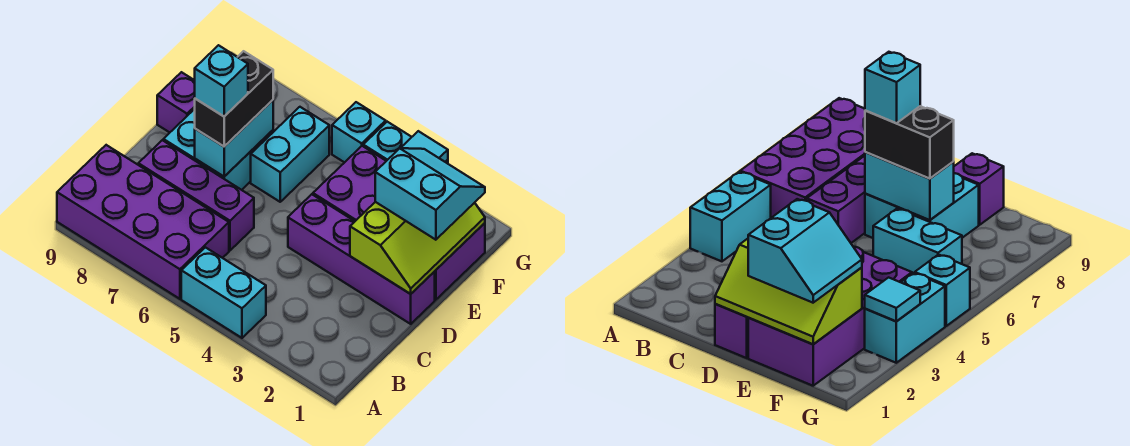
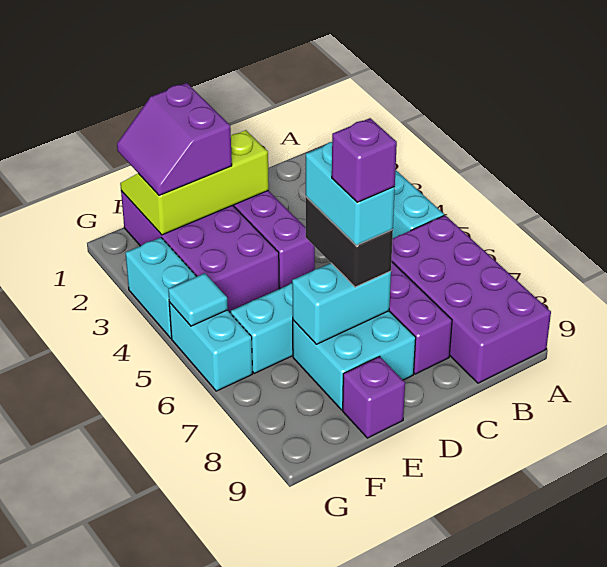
black 1x2 brick [195,51,273,146] -> black 1x2 brick turned to [306,197,393,287]
cyan 1x1 brick [195,45,248,116] -> cyan 1x2 brick [306,142,395,245]
none -> purple 1x1 brick [332,118,397,202]
cyan 2x2 slope [375,148,485,240] -> purple 2x2 slope [117,83,232,195]
cyan 1x1 tile [401,131,448,162] -> cyan 1x1 tile moved to [168,273,228,326]
cyan 1x1 brick [332,102,386,163] -> cyan 1x2 brick [169,302,253,391]

